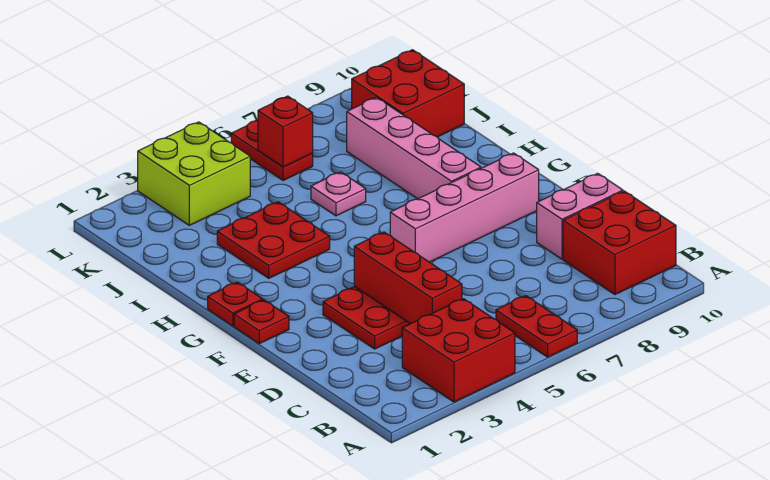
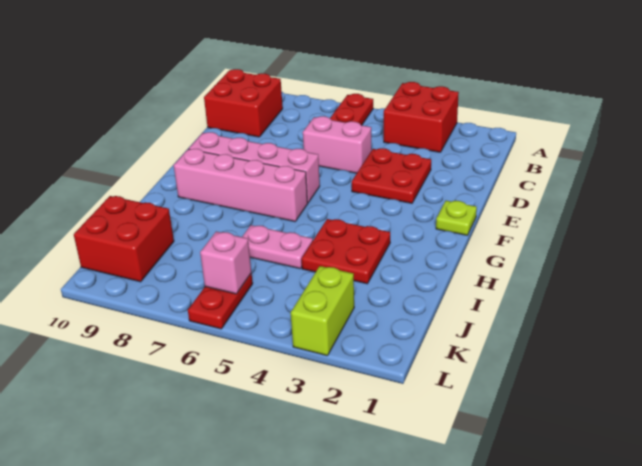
red 1x3 brick [354,232,462,324] -> none
pink 1x2 brick [537,173,623,259] -> pink 1x2 brick moved to [303,116,371,173]
red 1x1 plate [234,300,289,344] -> lime 1x1 plate [436,201,477,235]
red 1x1 plate [208,282,263,326] -> none
pink 1x4 brick [347,97,481,199] -> pink 1x4 brick turned to [174,149,308,222]
pink 1x1 plate [311,172,366,216] -> pink 1x2 plate [242,225,313,269]
lime 2x2 brick [138,122,250,225] -> lime 1x2 brick [291,266,354,356]
red 1x1 brick [258,96,313,167] -> pink 1x1 brick [200,232,251,294]

